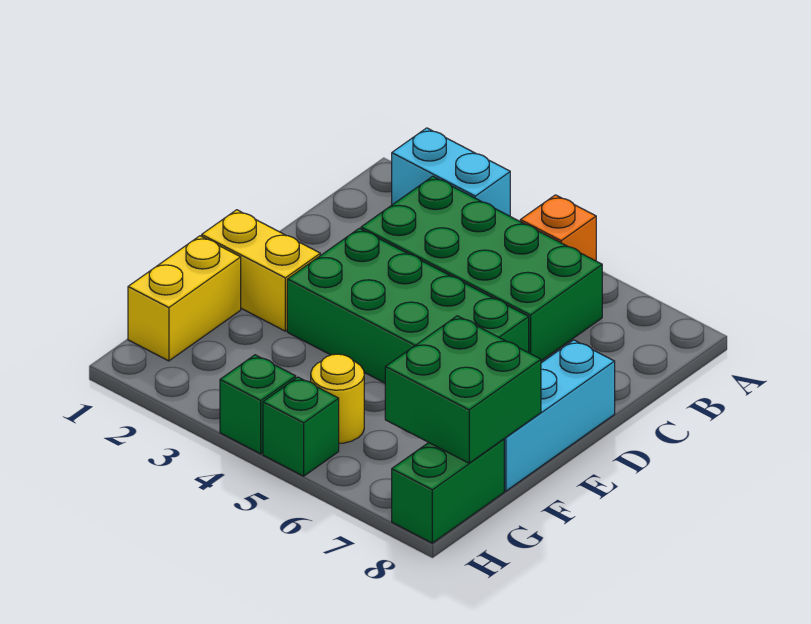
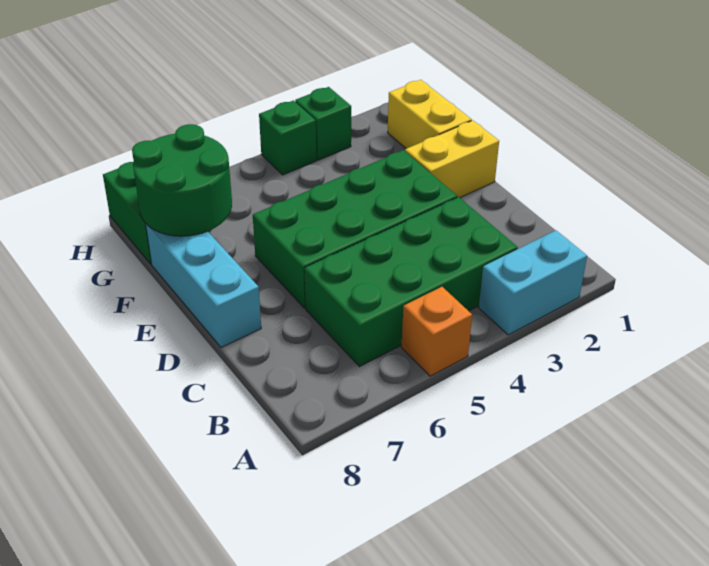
green 2x2 brick [385,316,541,463] -> green 2x2 round brick [132,124,232,236]
yellow 1x1 round brick [311,354,364,443] -> none
green 1x1 brick [263,377,339,476] -> green 1x1 brick moved to [295,87,351,160]

